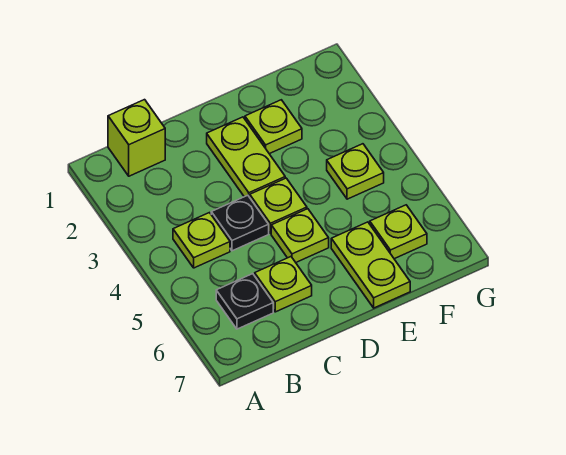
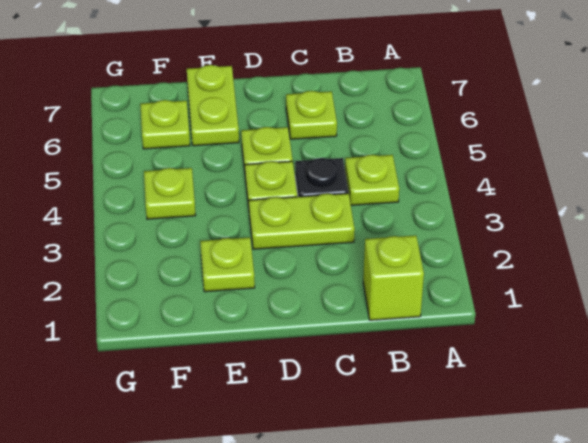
black 1x1 plate [216,274,273,329] -> none
lime 1x2 plate [207,117,285,197] -> lime 1x2 plate turned to [249,193,355,249]

